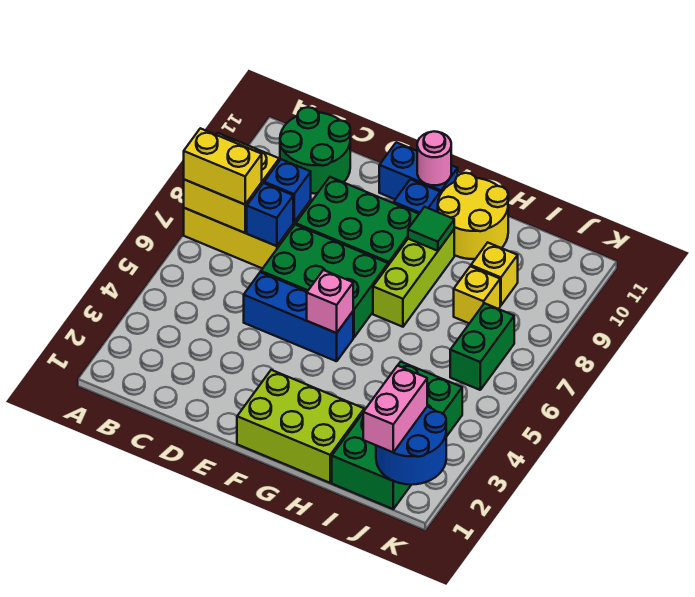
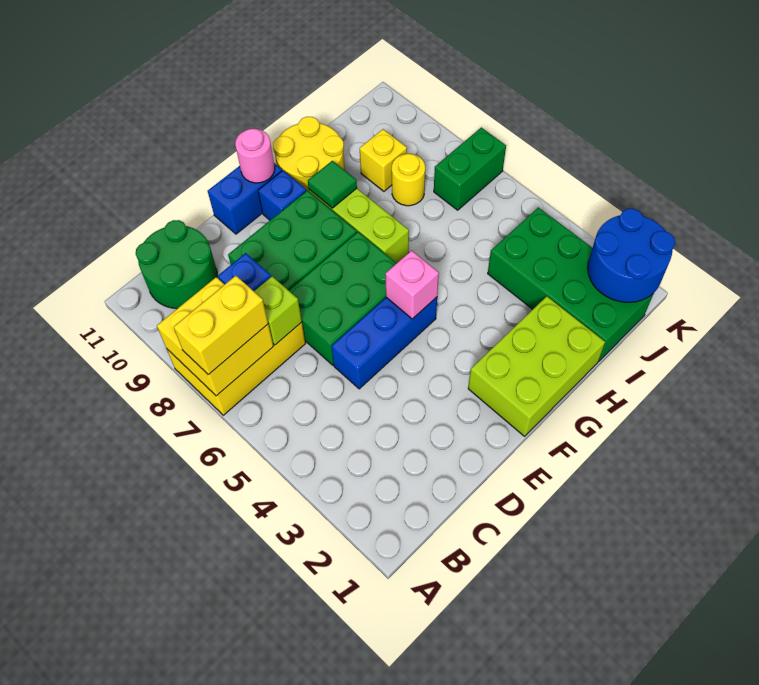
blue 1x1 brick [247,183,293,246] -> lime 1x1 brick [254,276,302,345]
yellow 1x1 brick [454,266,500,323] -> yellow 1x1 round brick [392,154,425,206]
pink 1x2 brick [363,366,427,452] -> none
green 1x2 brick [450,303,514,390] -> green 1x2 brick turned to [434,127,506,210]

